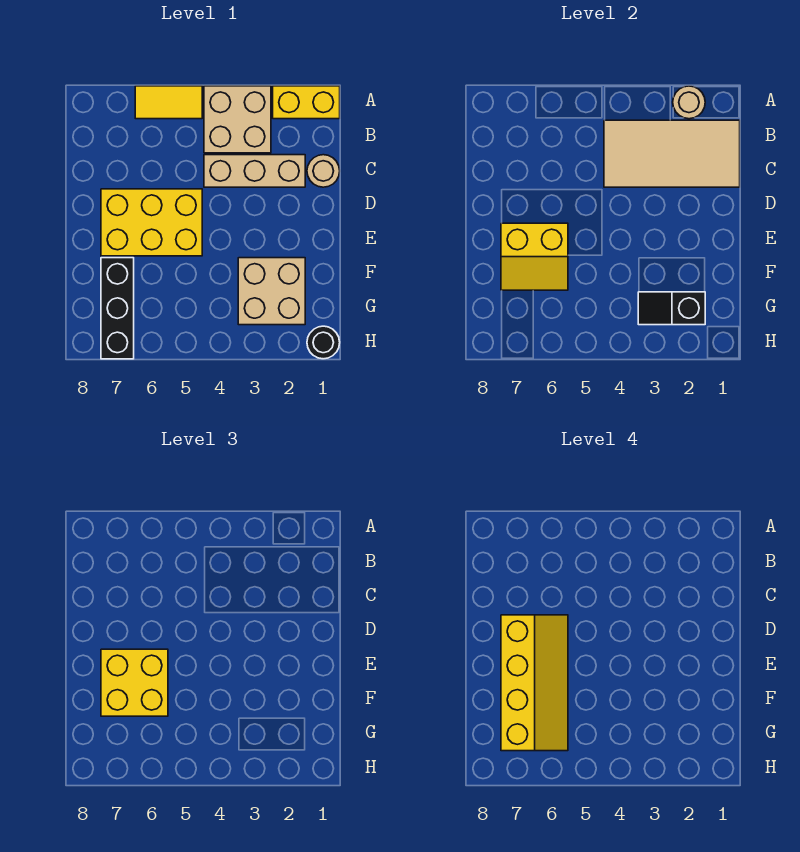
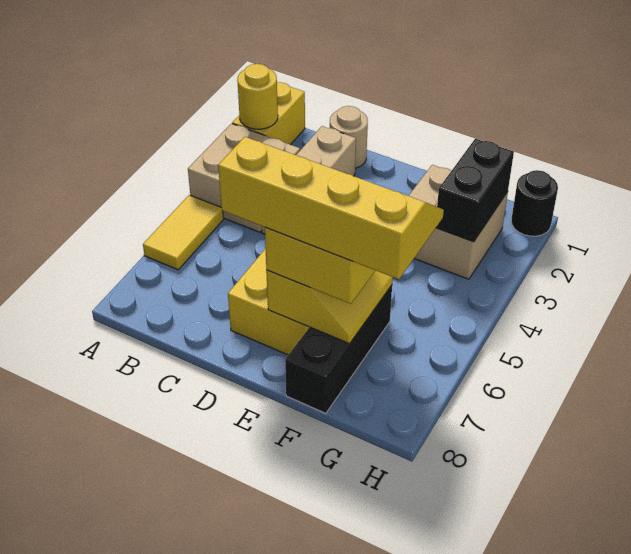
tan 1x1 round brick [673,86,705,119] -> yellow 1x1 round brick [237,64,278,129]
tan 2x4 tile [604,120,740,187] -> none
black 1x3 brick [101,258,134,359] -> black 1x3 brick turned to [285,285,392,413]
black 1x2 slope [638,292,705,325] -> black 1x2 brick [436,139,514,242]

